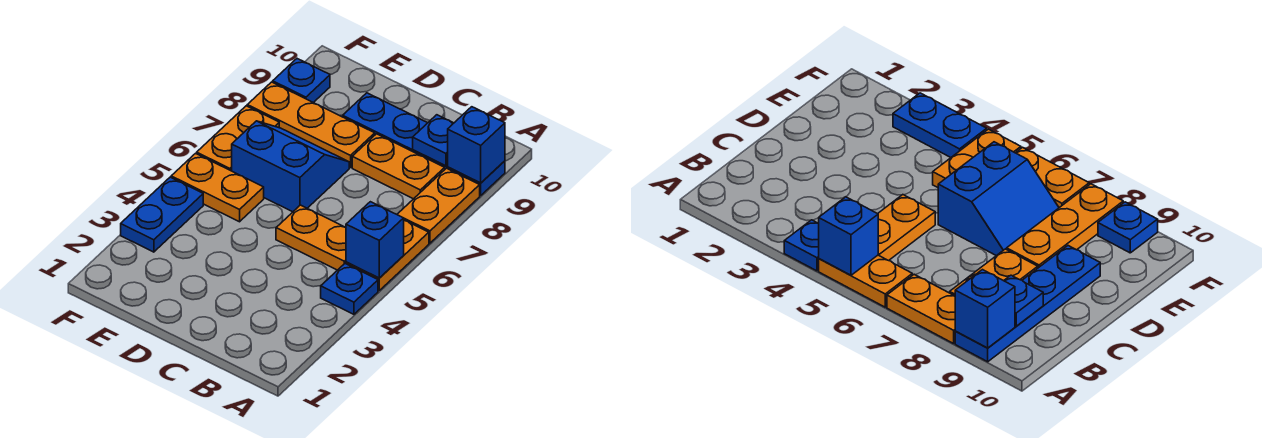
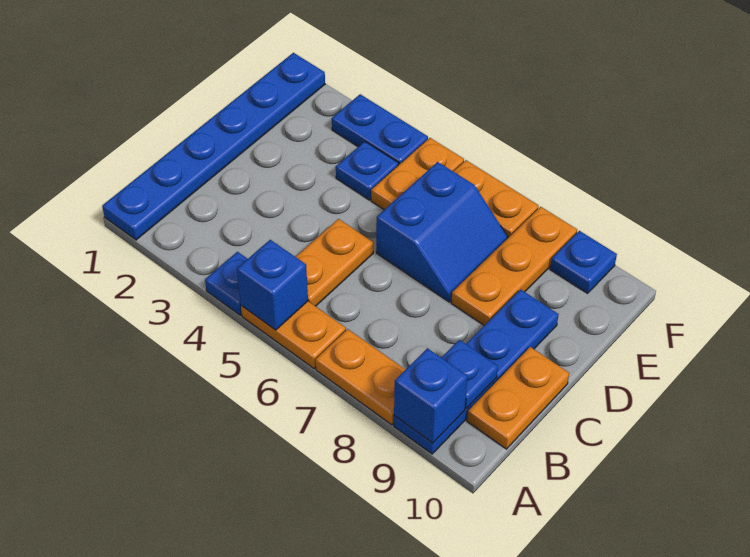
none -> blue 1x6 plate [102,53,325,240]
orange 1x2 plate [352,134,445,199] -> orange 1x2 plate moved to [467,347,569,449]
none -> blue 1x1 plate [336,142,398,200]

